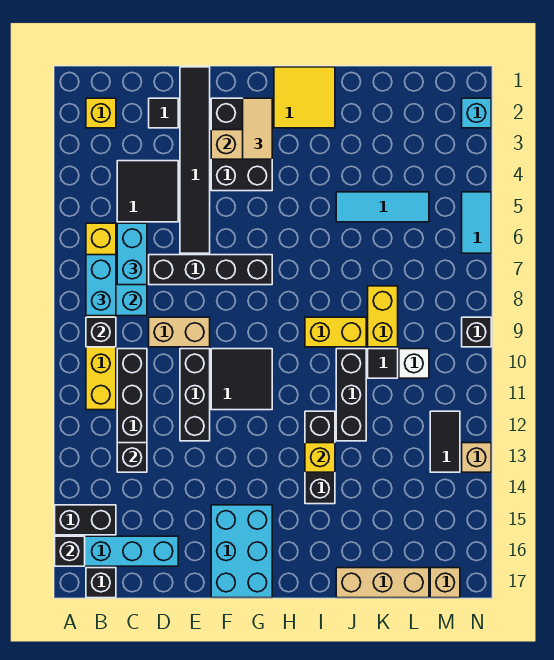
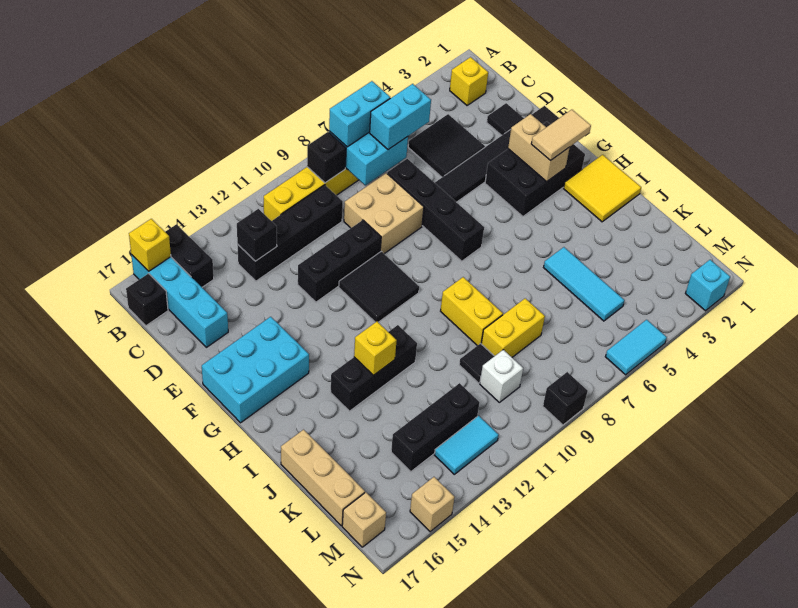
black 1x1 brick [55,536,85,566] -> yellow 1x1 brick [129,219,171,271]
tan 1x2 brick [149,317,210,347] -> tan 2x2 brick [344,173,424,254]
black 1x3 brick [336,349,366,441] -> black 1x3 brick moved to [391,383,480,472]
black 1x2 tile [430,411,460,472] -> cyan 1x2 tile [435,416,499,474]
tan 1x1 brick [462,443,491,472] -> tan 1x1 brick moved to [410,477,455,532]

